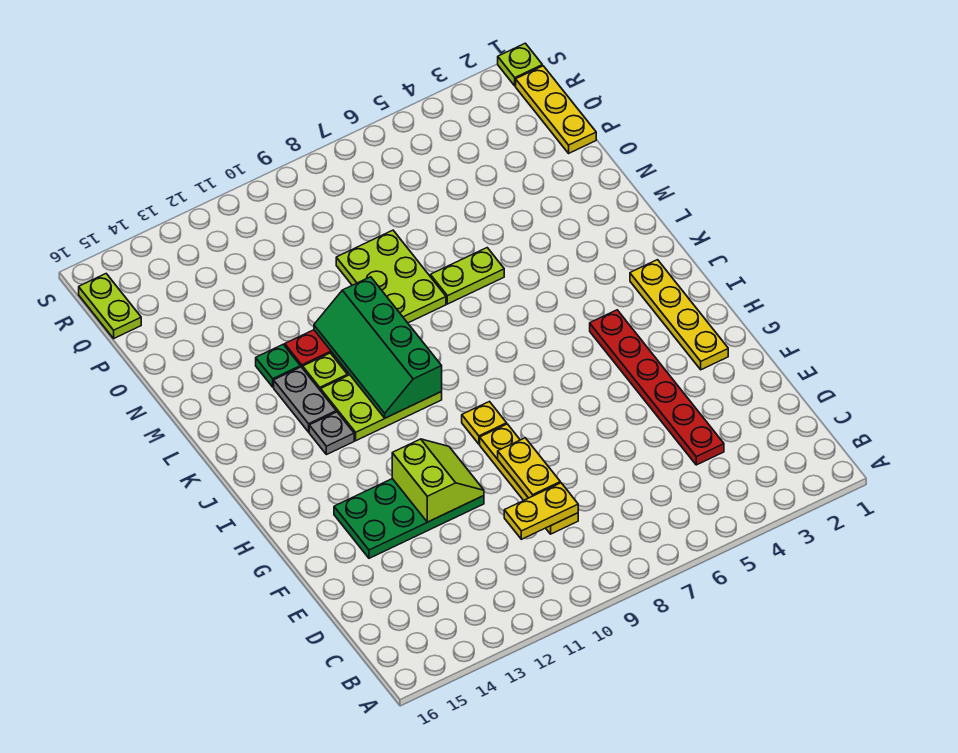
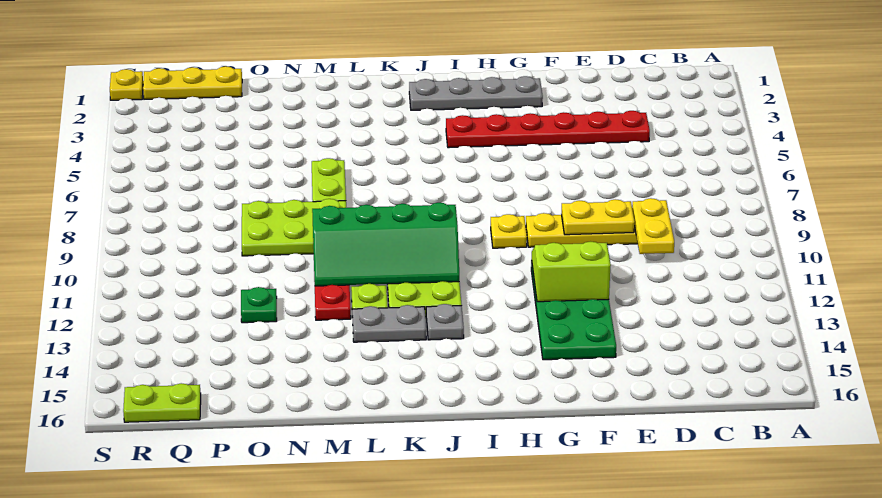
yellow 1x4 plate [630,260,728,370] -> grey 1x4 plate [409,76,543,110]
green 1x1 plate [256,345,300,387] -> green 1x1 plate moved to [241,287,277,323]
lime 1x1 plate [498,43,542,86] -> yellow 1x1 plate [110,69,143,100]

